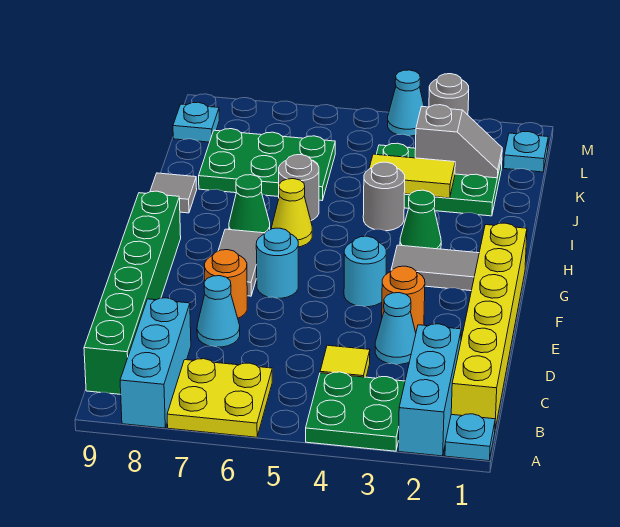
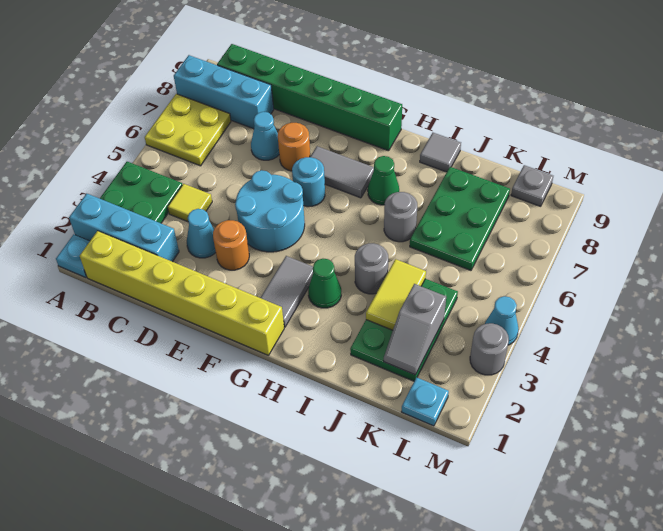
cyan 1x1 round brick [344,236,386,307] -> cyan 2x2 round brick [235,170,305,252]
yellow 1x1 cone [272,179,312,247] -> none
cyan 1x1 plate [173,102,219,142] -> grey 1x1 plate [511,165,553,206]

